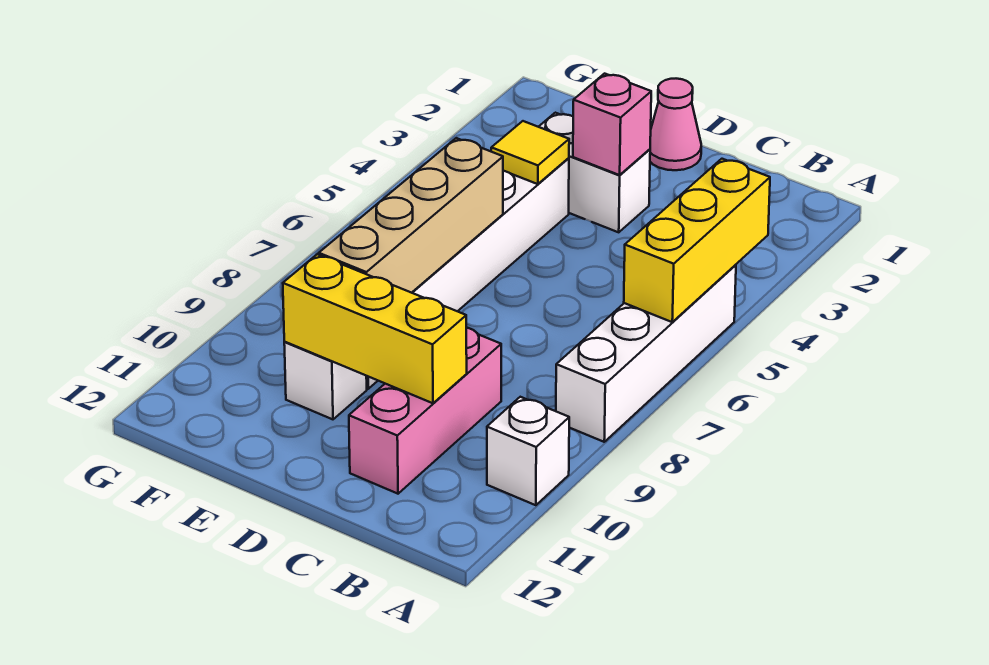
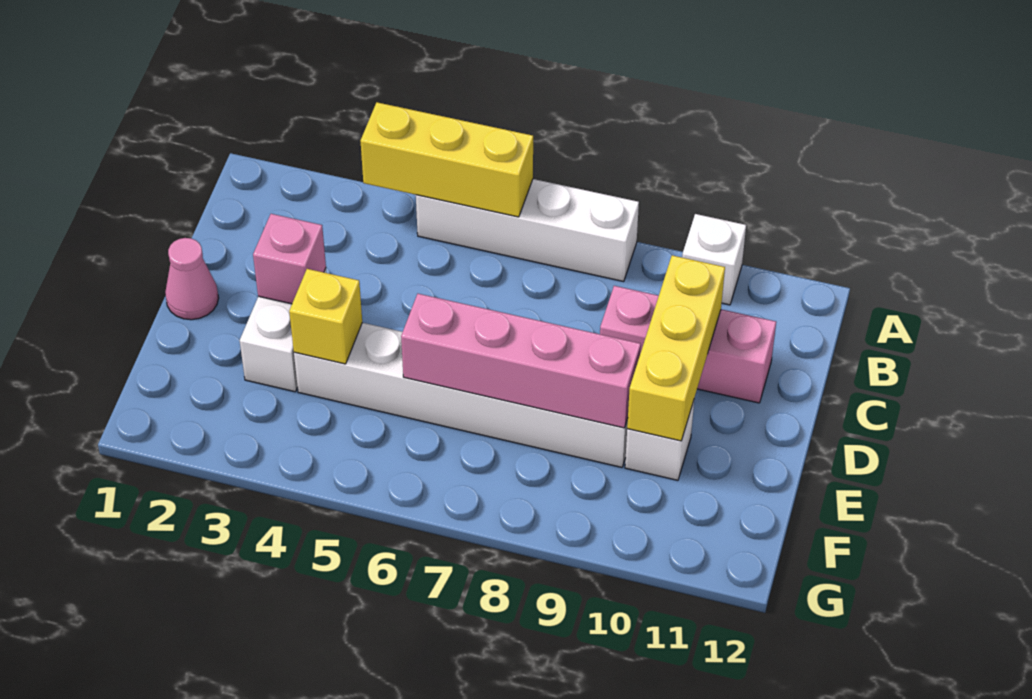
yellow 1x1 tile [491,121,569,184] -> yellow 1x1 brick [289,269,362,364]
tan 1x4 brick [319,138,503,293] -> pink 1x4 brick [401,294,641,428]

